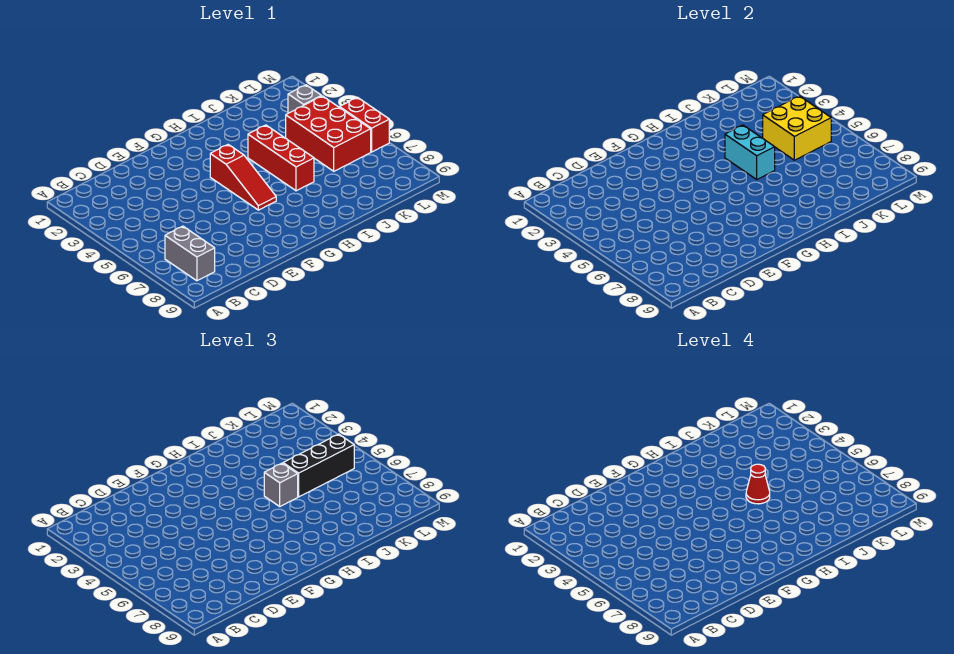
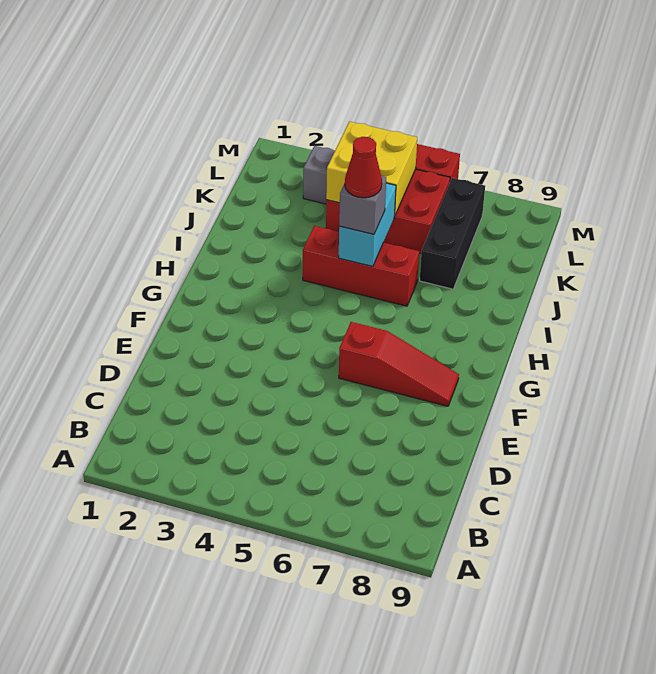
grey 1x2 brick [165,226,215,281] -> none
red 1x3 slope [210,145,276,210] -> red 1x3 slope moved to [339,322,459,406]
cyan 1x2 brick [725,125,775,179] -> cyan 1x2 brick turned to [339,183,396,266]
black 1x3 brick [283,434,354,497] -> black 1x3 brick moved to [420,178,485,289]

